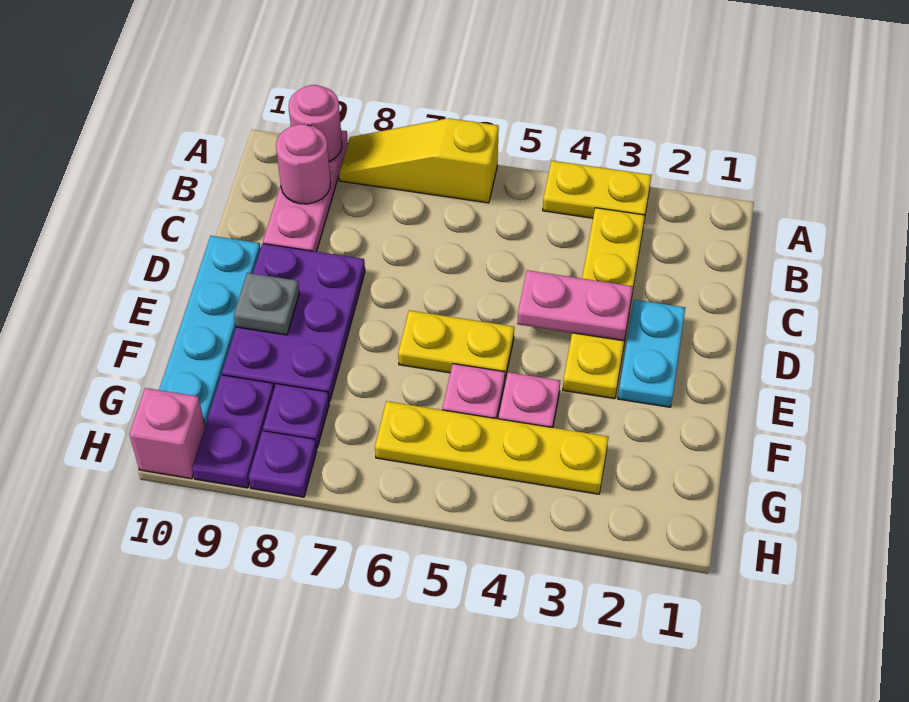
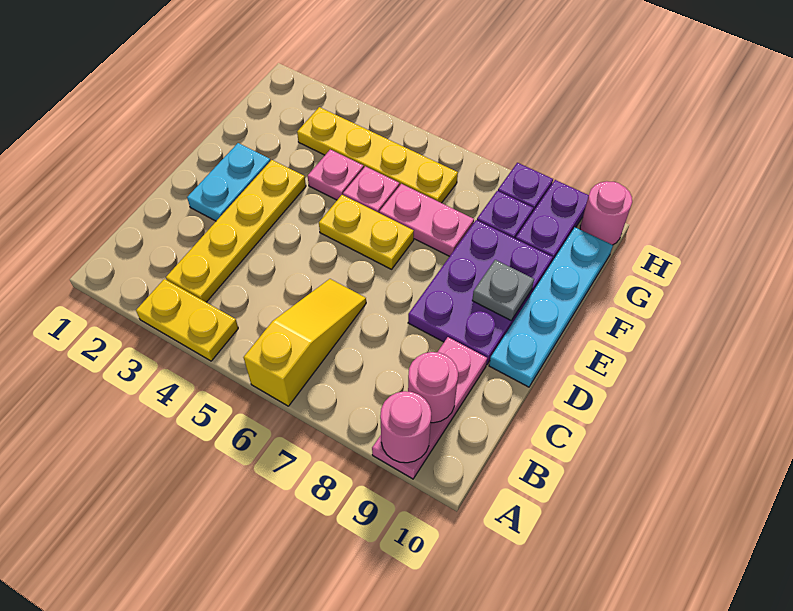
yellow 1x3 slope [339,118,499,203] -> yellow 1x3 slope turned to [244,279,366,406]
pink 1x2 plate [517,270,633,341] -> pink 1x2 plate moved to [379,184,474,256]
pink 1x1 brick [129,388,205,479] -> pink 1x1 round brick [580,181,632,245]

